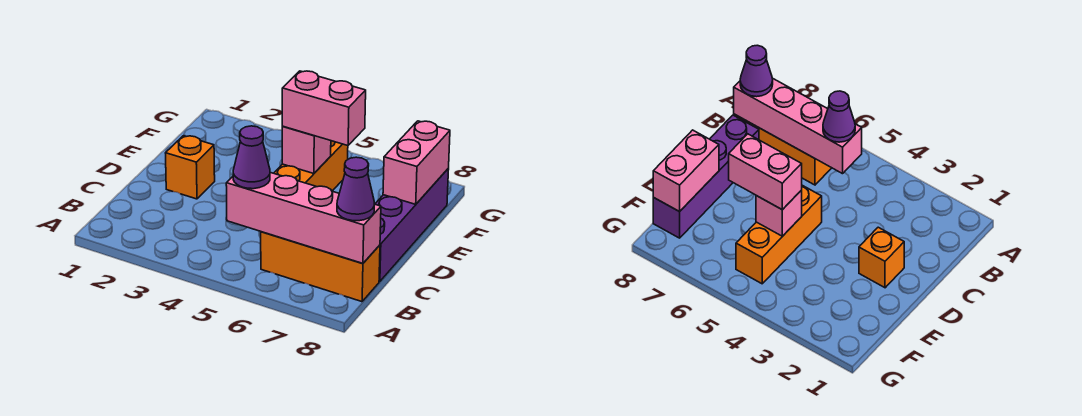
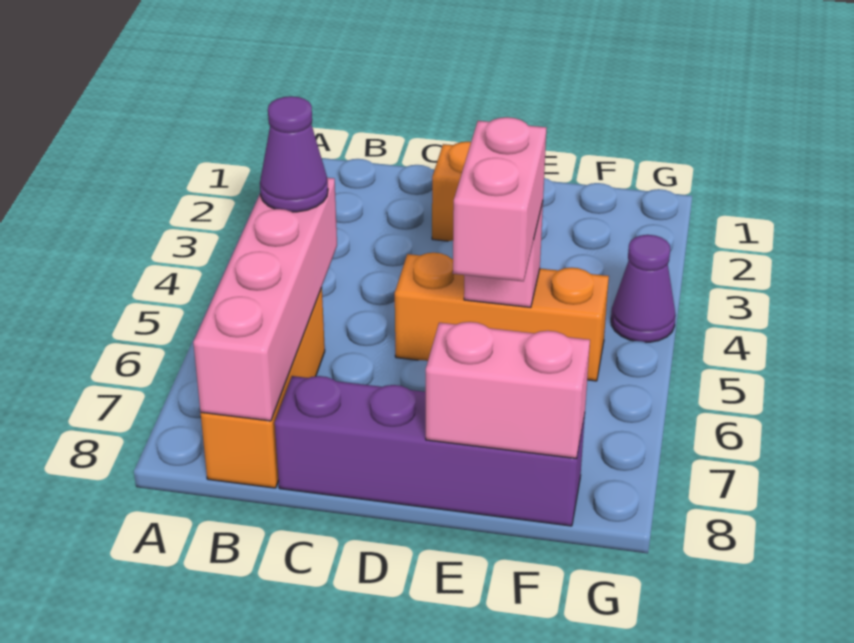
purple 1x1 cone [337,157,374,221] -> purple 1x1 cone moved to [611,235,676,342]

